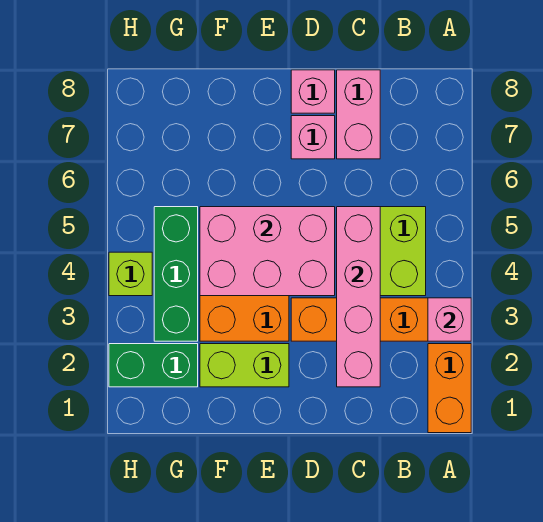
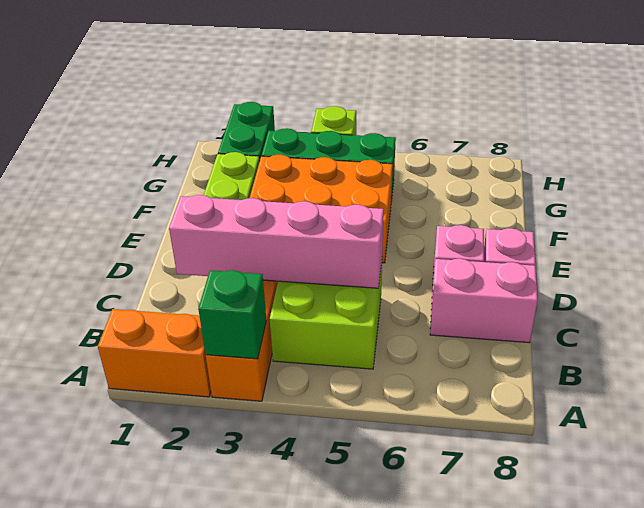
pink 1x1 brick [428,298,471,341] -> green 1x1 brick [198,270,266,359]
pink 2x3 brick [200,207,335,296] -> none

